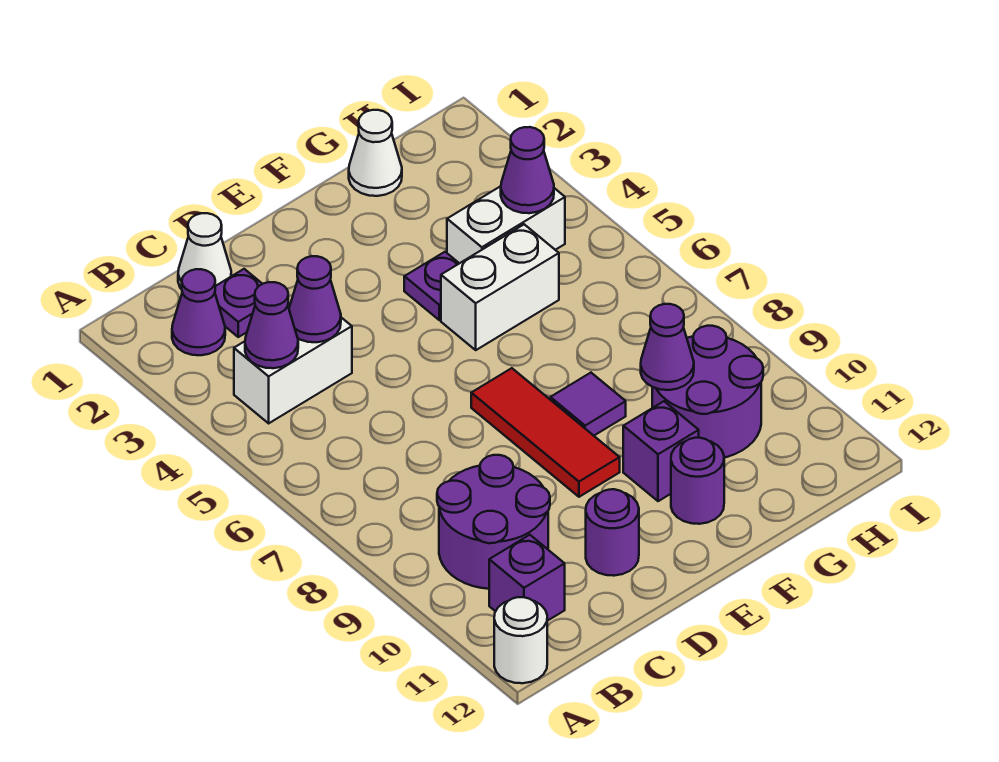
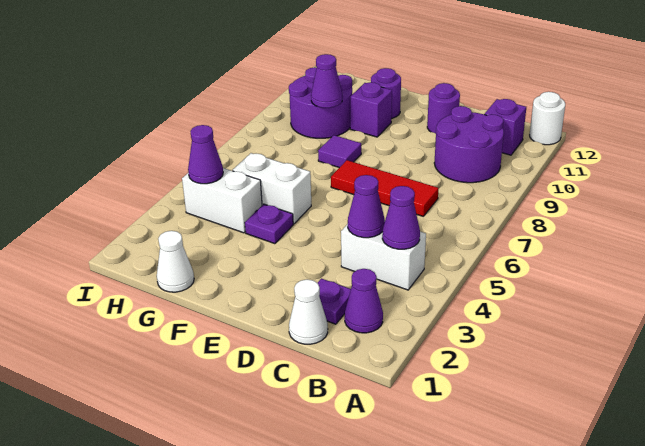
red 1x3 tile [471,368,620,497] -> red 1x3 tile turned to [331,160,438,216]

